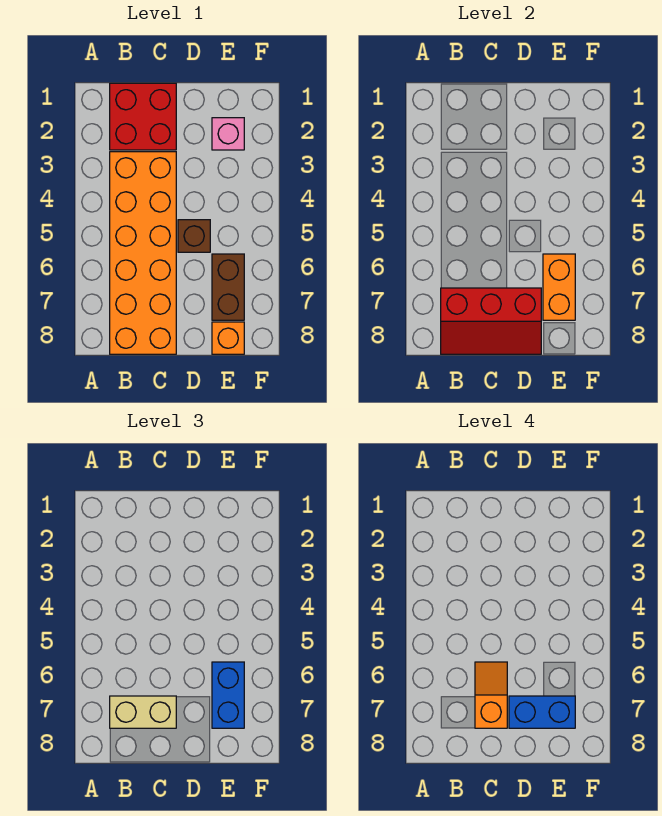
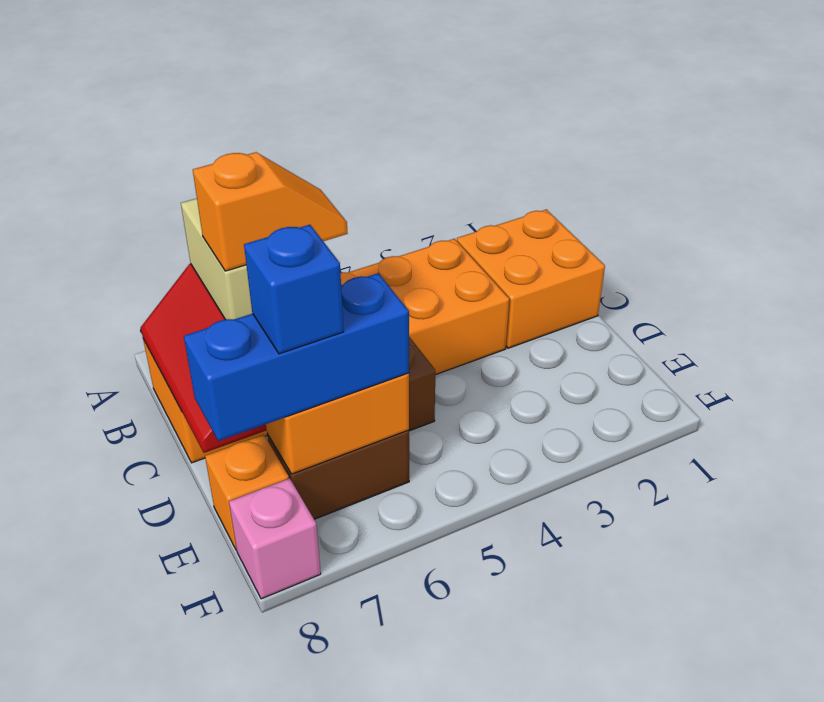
red 2x2 brick [110,83,176,150] -> orange 2x2 brick [457,209,605,348]
blue 1x2 brick [509,696,575,728] -> blue 1x1 brick [244,225,344,354]
pink 1x1 brick [212,118,244,150] -> pink 1x1 brick moved to [229,478,321,599]
blue 1x2 brick [212,662,244,728] -> blue 1x3 brick [184,273,409,441]

